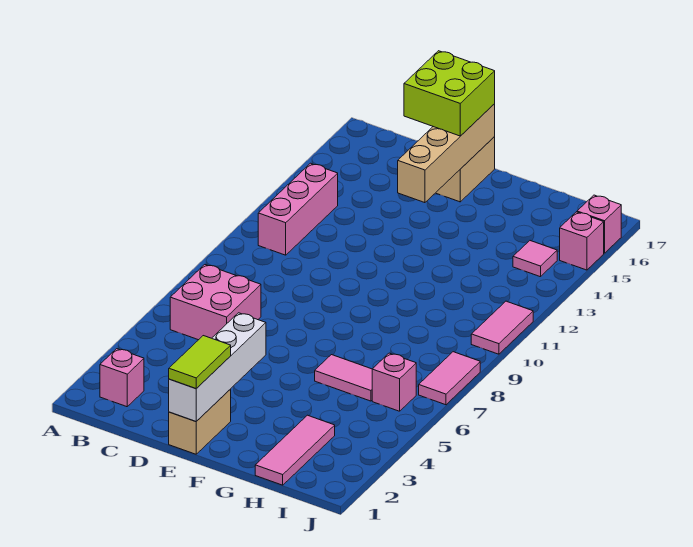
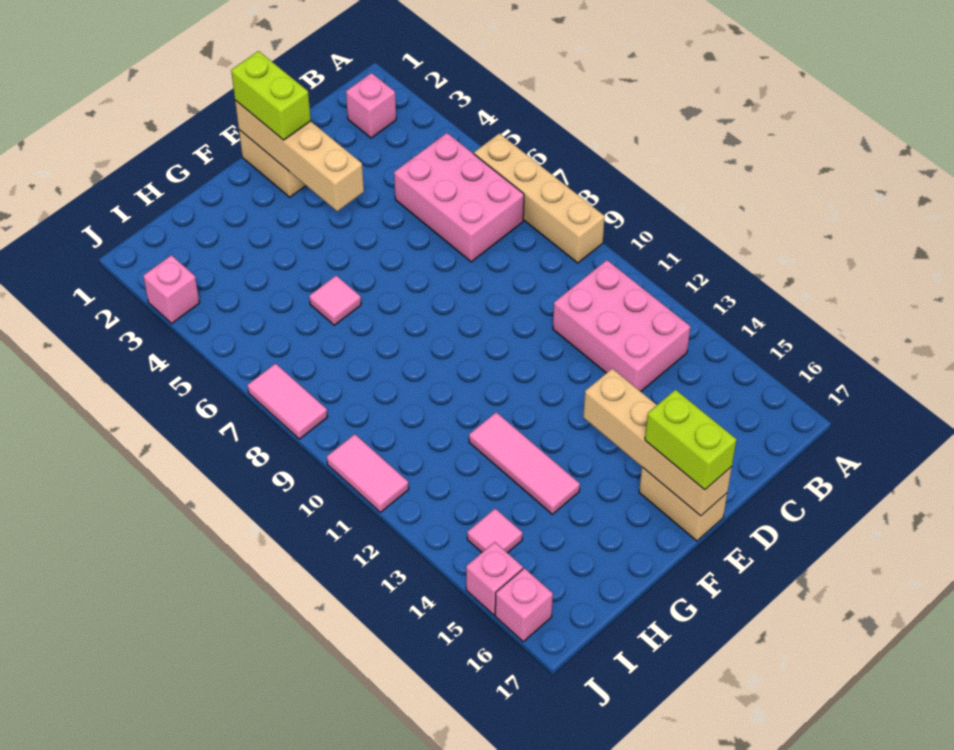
none -> tan 1x4 brick [474,133,605,263]
pink 2x2 brick [170,265,261,340] -> pink 2x3 brick [394,133,524,262]
pink 1x3 brick [258,163,338,255] -> pink 2x3 brick [553,260,690,392]
lime 2x2 brick [404,51,495,136] -> lime 1x2 brick [645,390,736,490]
white 1x4 brick [169,313,266,421] -> tan 1x4 brick [235,100,364,211]
lime 1x2 tile [169,336,231,389] -> lime 1x2 brick [231,51,311,140]
pink 1x2 tile [315,355,372,401] -> pink 1x1 tile [309,276,361,325]
pink 1x3 tile [255,415,335,485] -> pink 1x3 tile moved to [469,412,580,514]
pink 1x1 brick [372,353,416,411] -> pink 1x1 brick moved to [143,255,200,323]

